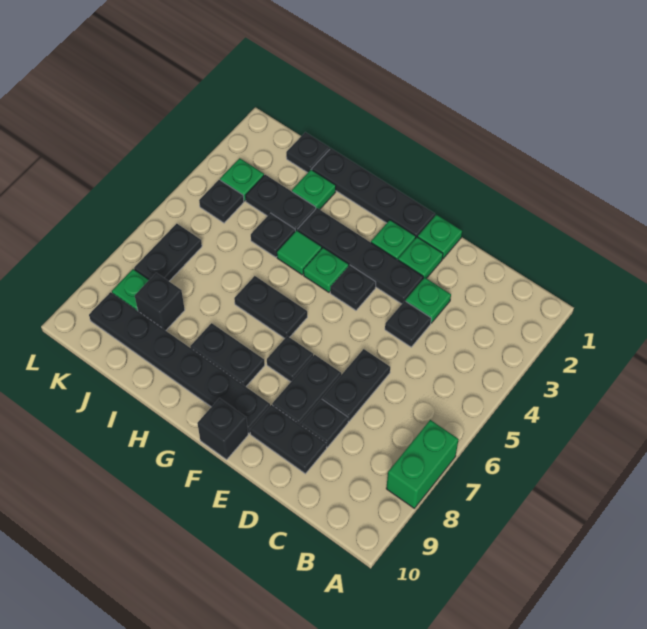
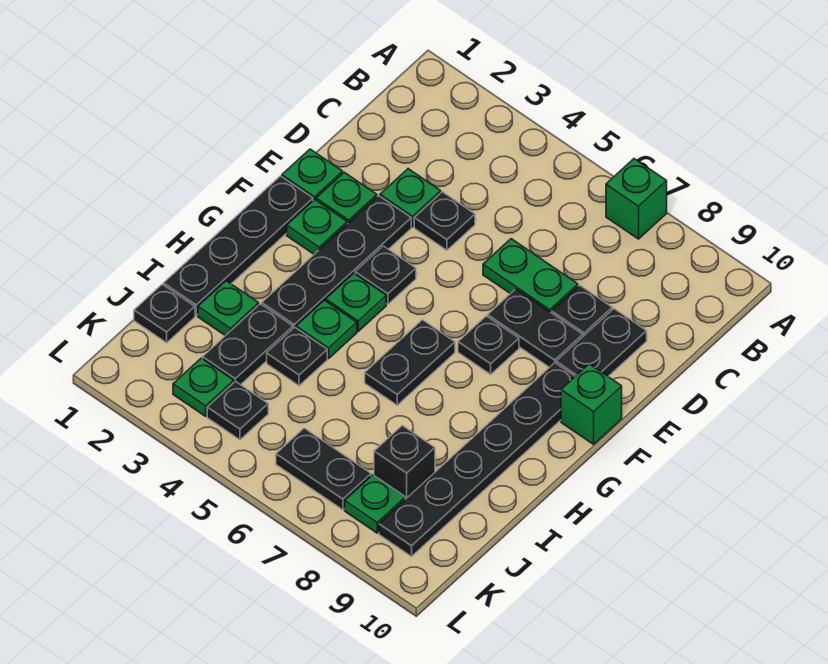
green 1x2 brick [386,420,459,508] -> green 1x1 brick [606,159,667,239]
black 1x2 plate [322,349,390,422] -> green 1x2 plate [483,239,578,313]
black 1x1 brick [197,398,248,459] -> green 1x1 brick [561,364,622,444]
black 1x2 plate [190,323,265,387] -> none
green 1x1 tile [277,230,322,275] -> green 1x1 plate [296,300,357,358]

